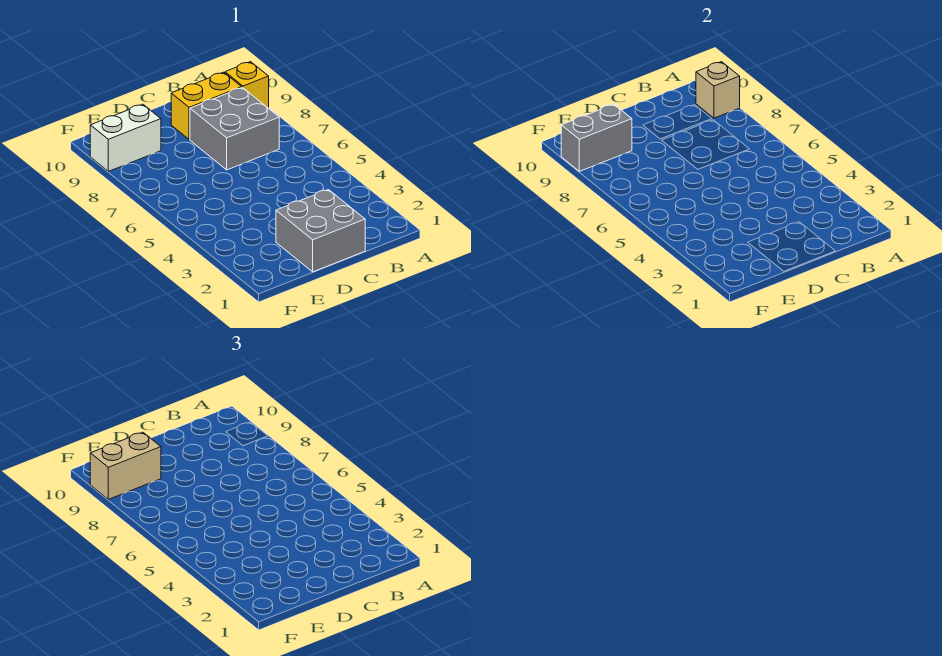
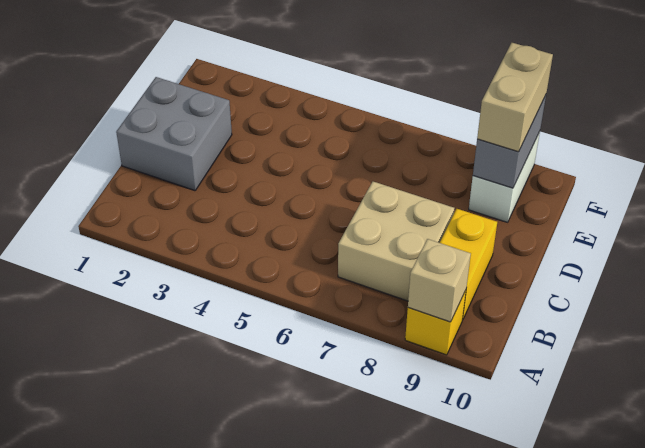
grey 2x2 brick [190,88,279,170] -> tan 2x2 brick [338,182,454,301]

